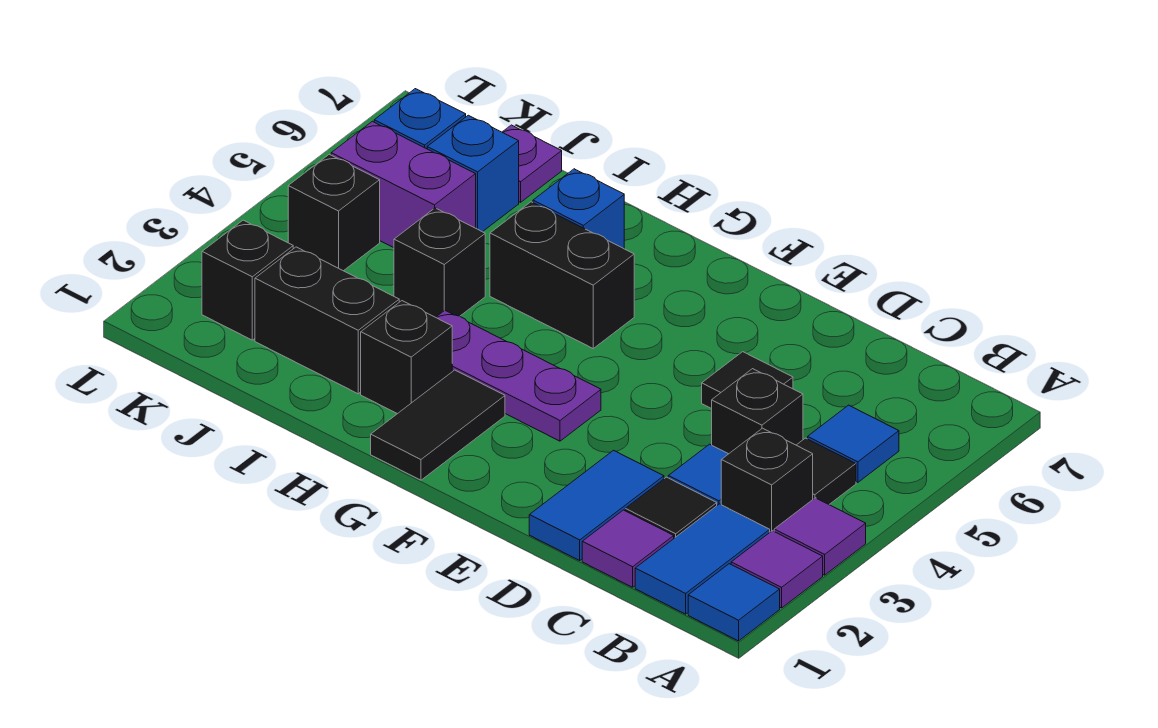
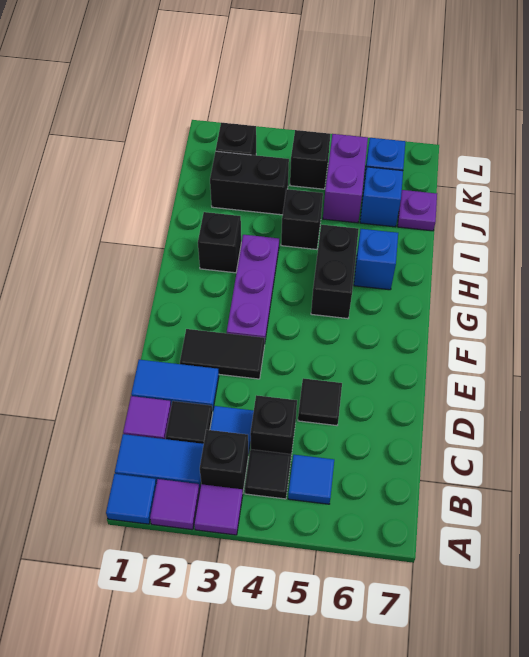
black 1x2 tile [371,370,505,480] -> black 1x2 tile moved to [180,329,265,379]
black 1x2 brick [255,247,399,394] -> black 1x2 brick turned to [210,151,289,215]

